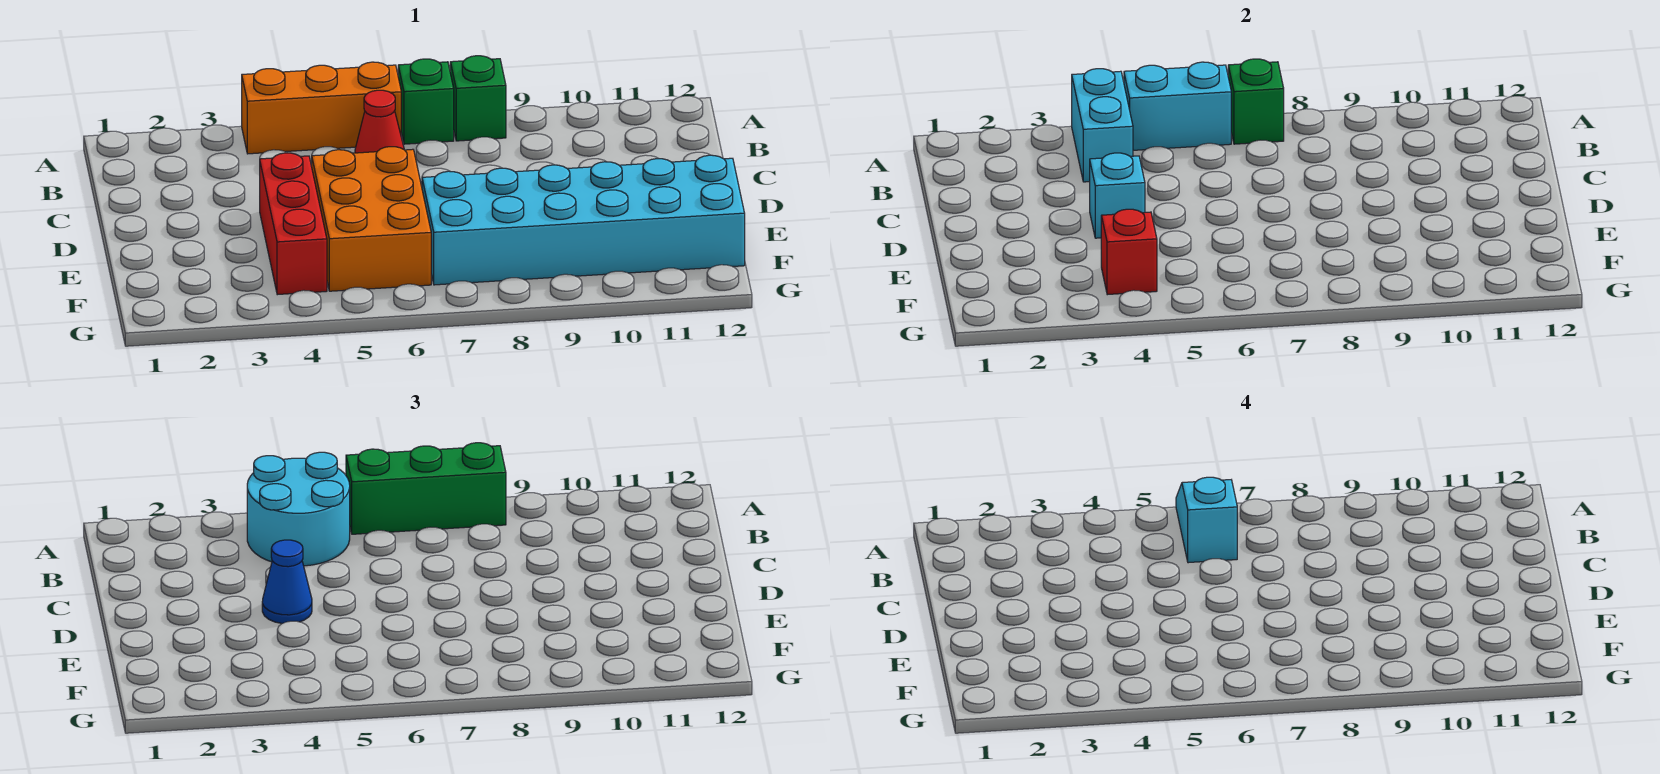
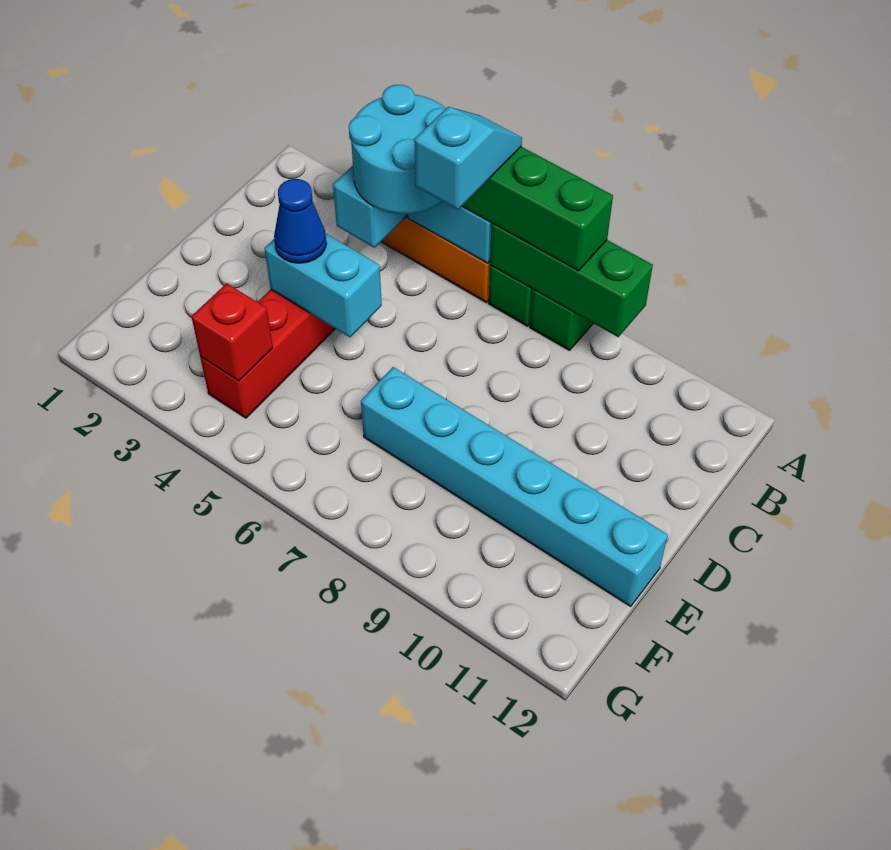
green 1x1 brick [1228,59,1284,144] -> green 1x3 brick [490,223,653,337]
red 1x1 cone [355,90,404,153] -> none
cyan 1x1 brick [1090,153,1145,238] -> cyan 1x2 brick [264,233,382,337]
orange 2x3 brick [312,147,431,291] -> none
cyan 2x6 brick [422,155,745,285] -> cyan 1x6 brick [361,367,668,606]

